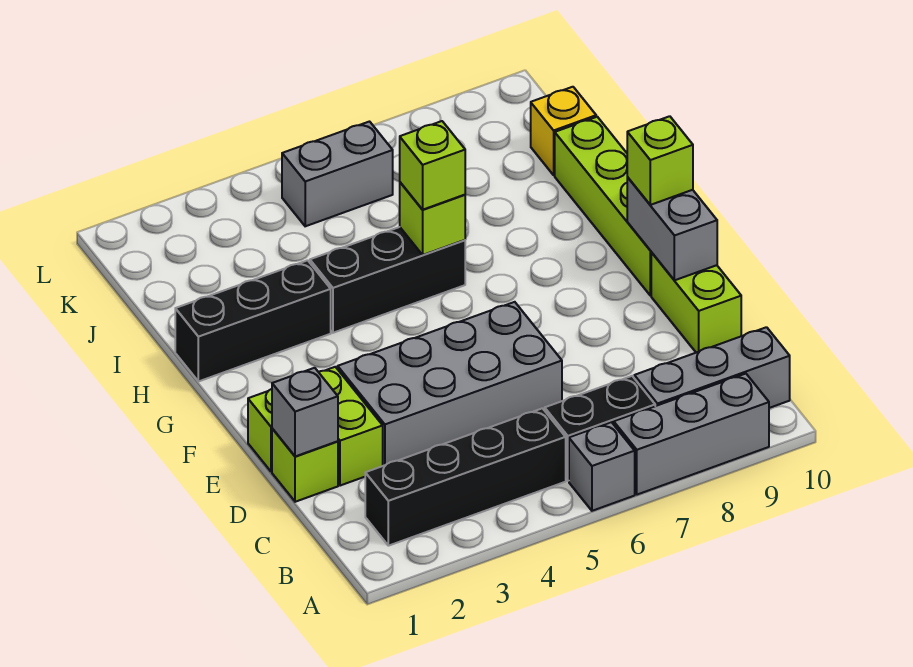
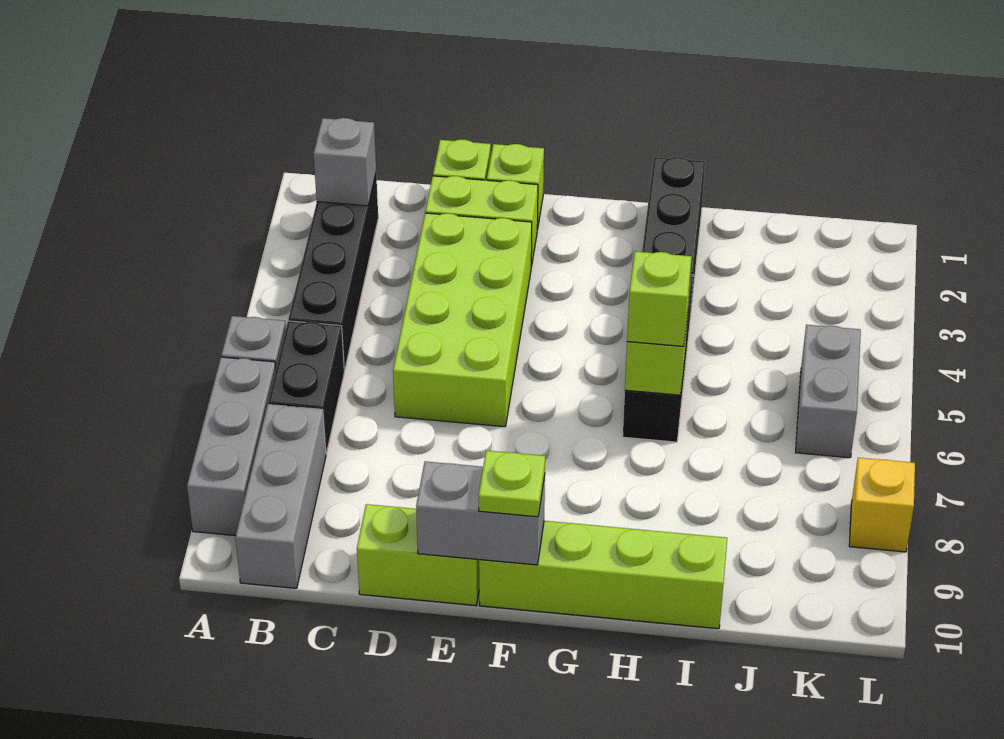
grey 1x1 brick [272,368,338,456] -> grey 1x1 brick moved to [314,118,376,206]
grey 2x4 brick [338,302,562,466] -> lime 2x4 brick [393,213,532,427]
lime 1x1 brick [627,116,693,205] -> lime 1x1 plate [479,450,545,517]
yellow 1x1 brick [531,87,596,175] -> yellow 1x1 brick moved to [849,458,915,552]

